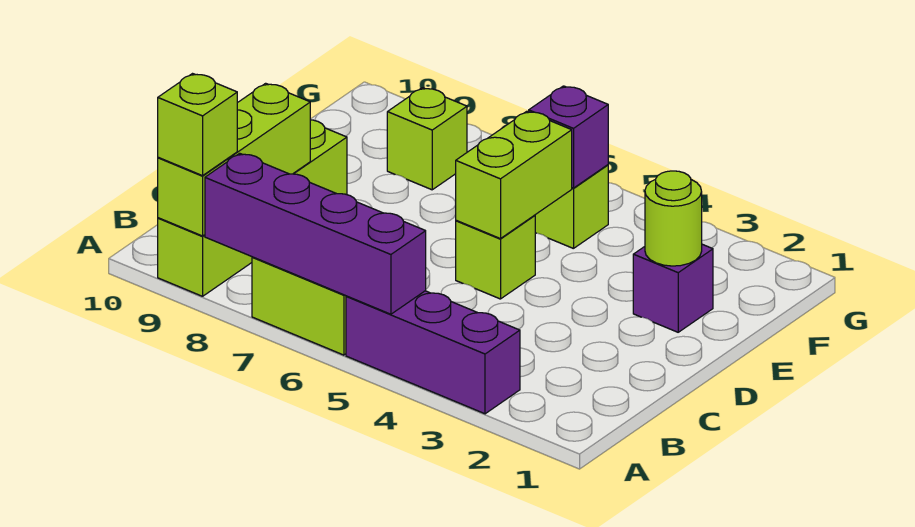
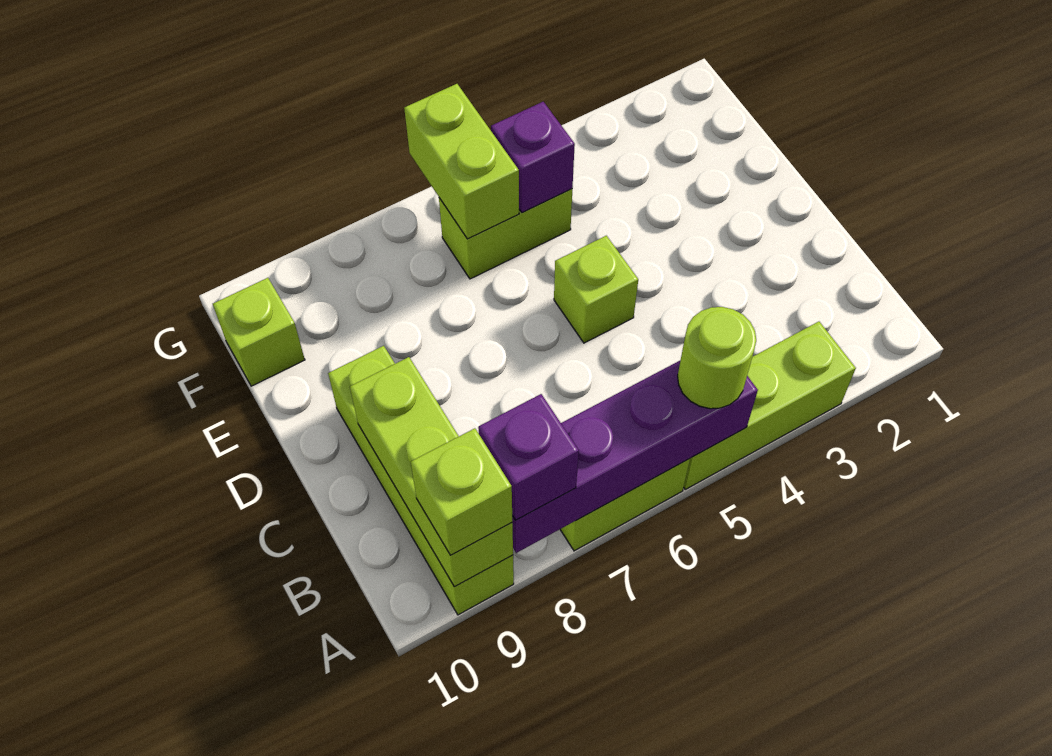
purple 1x3 brick [346,291,520,414] -> lime 1x3 brick [684,322,856,489]
lime 1x2 brick [456,111,572,239] -> lime 1x2 brick moved to [404,84,519,239]
purple 1x1 brick [633,244,713,332] -> purple 1x1 brick moved to [478,394,579,520]
lime 1x1 round brick [645,171,702,266] -> lime 1x1 round brick moved to [678,307,756,409]
lime 1x1 brick [387,88,467,190] -> lime 1x1 brick moved to [213,278,305,386]

